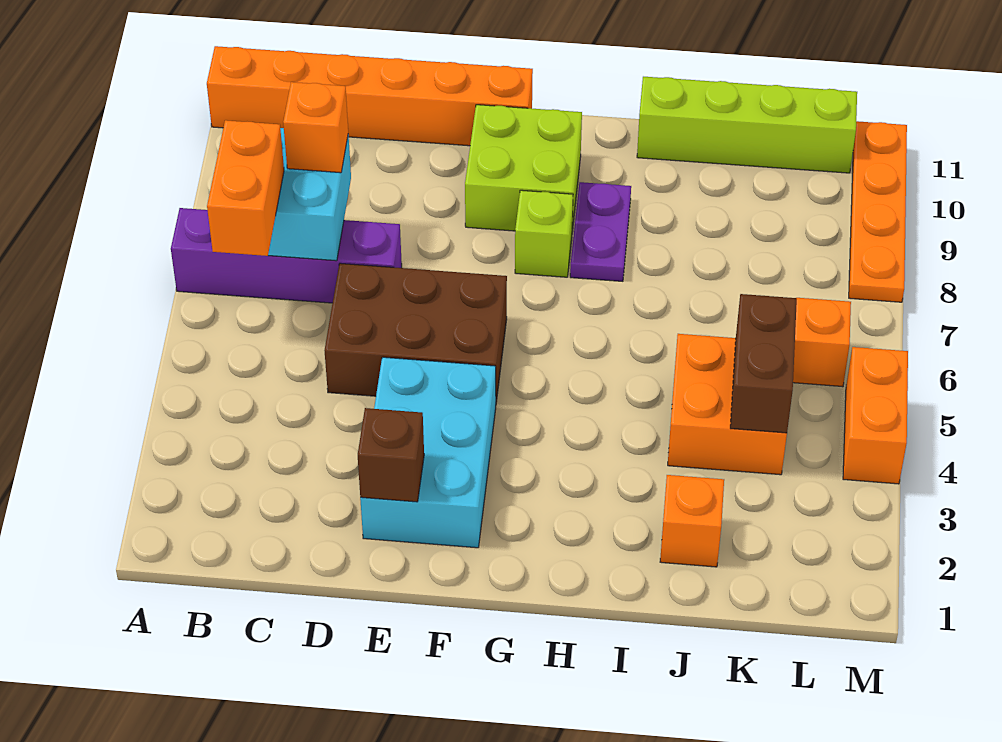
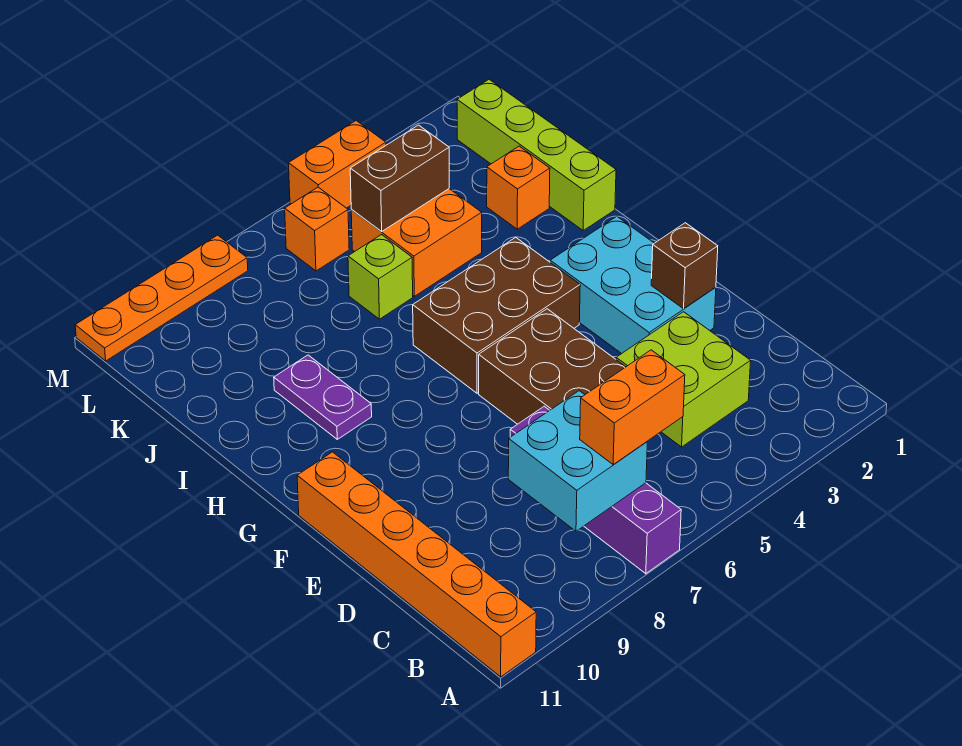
orange 1x1 brick [283,82,348,173] -> none
cyan 2x3 brick [360,357,496,548] -> cyan 2x3 brick turned to [550,216,716,354]
lime 2x2 brick [465,105,582,231] -> lime 2x2 brick moved to [616,312,751,447]
none -> brown 2x3 brick [413,237,580,393]
lime 1x1 brick [515,190,573,277] -> lime 1x1 brick moved to [348,235,413,319]
purple 1x2 plate [570,182,631,281] -> purple 1x2 plate turned to [274,355,372,439]
lime 1x4 brick [637,77,857,173] -> lime 1x4 brick moved to [457,79,616,230]

